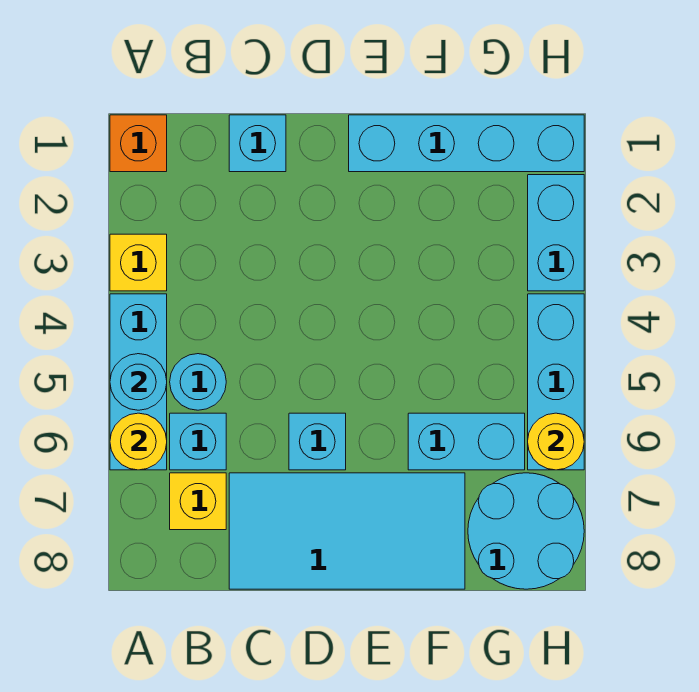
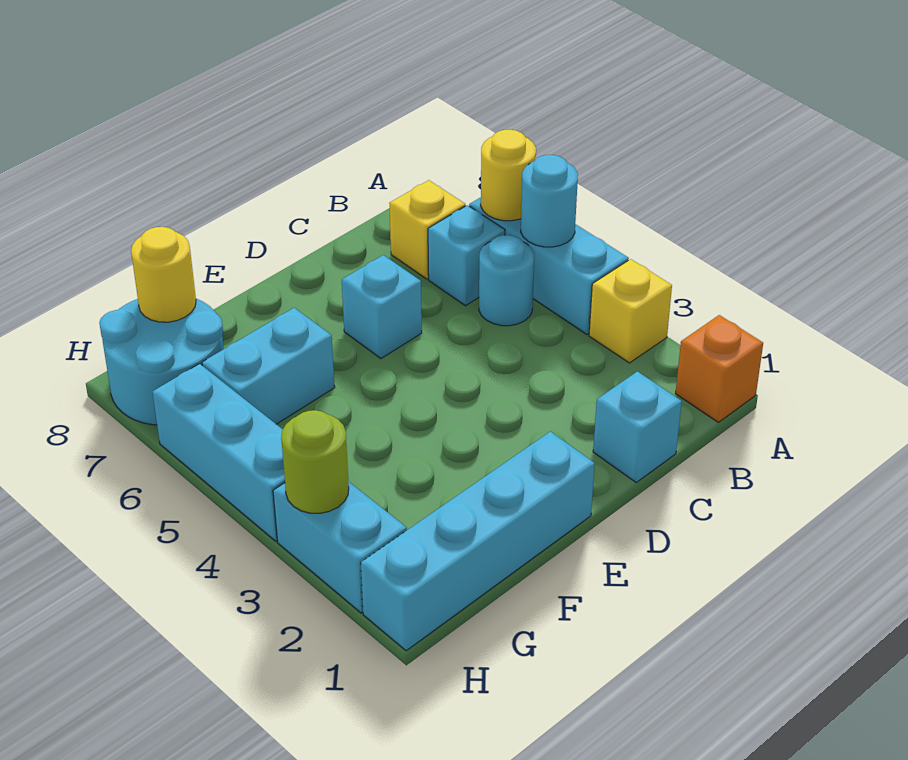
cyan 2x4 tile [229,473,465,589] -> none
none -> lime 1x1 round brick [281,410,349,513]
yellow 1x1 round brick [528,413,584,470] -> yellow 1x1 round brick moved to [131,227,196,322]

